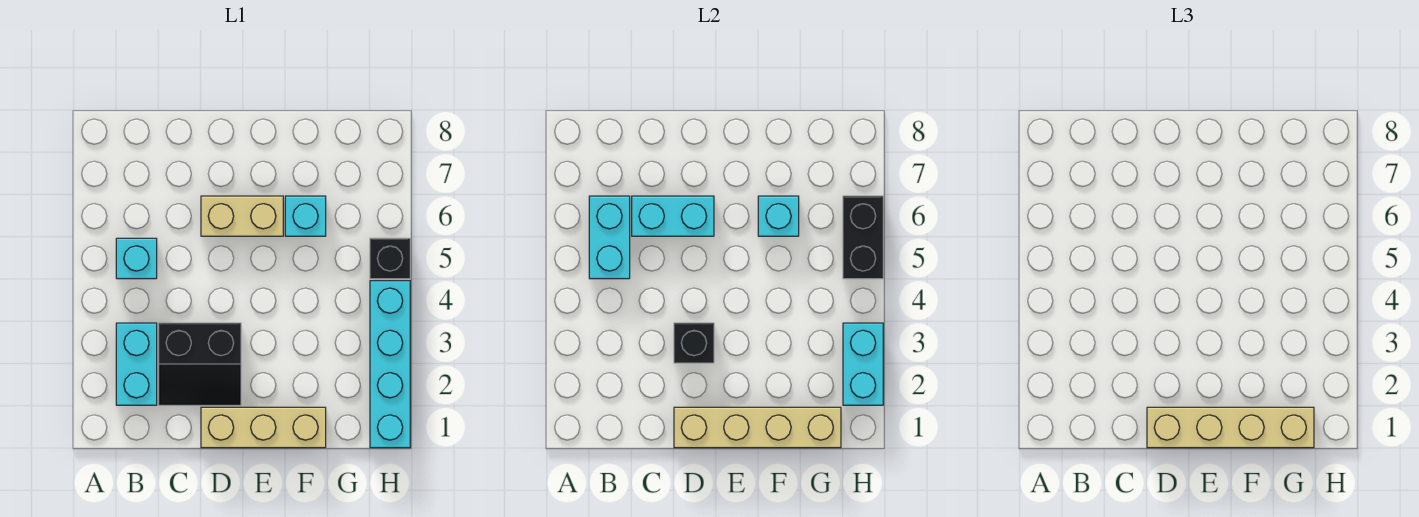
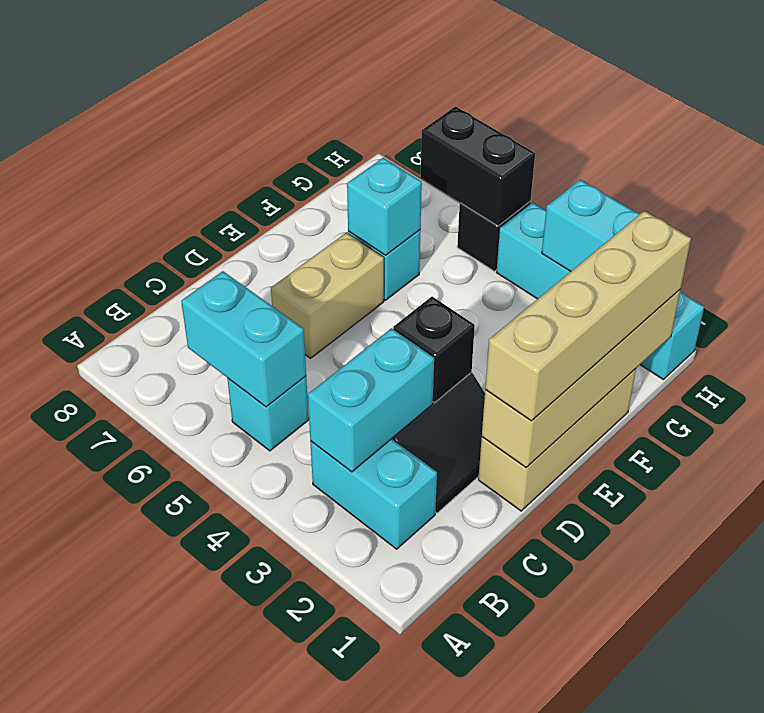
cyan 1x2 brick [632,196,714,236] -> cyan 1x2 brick moved to [308,328,434,472]

